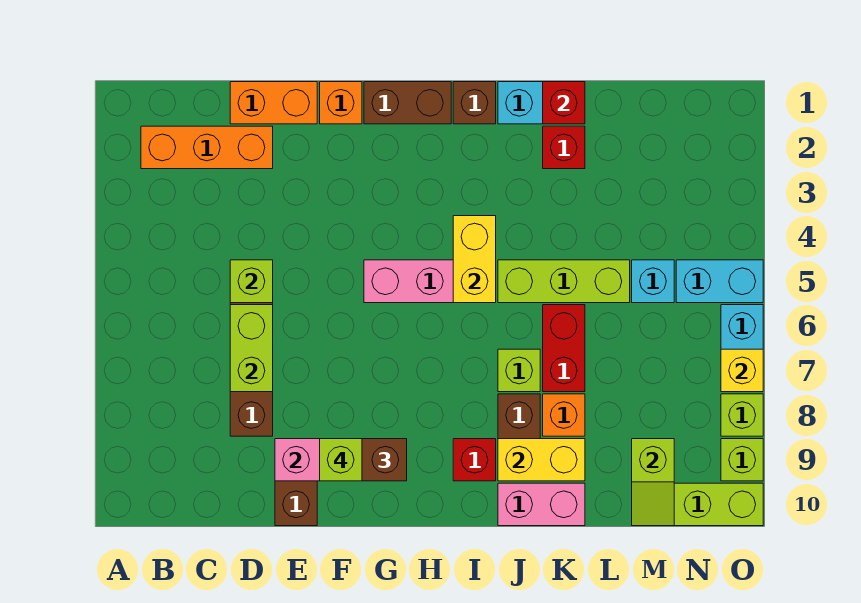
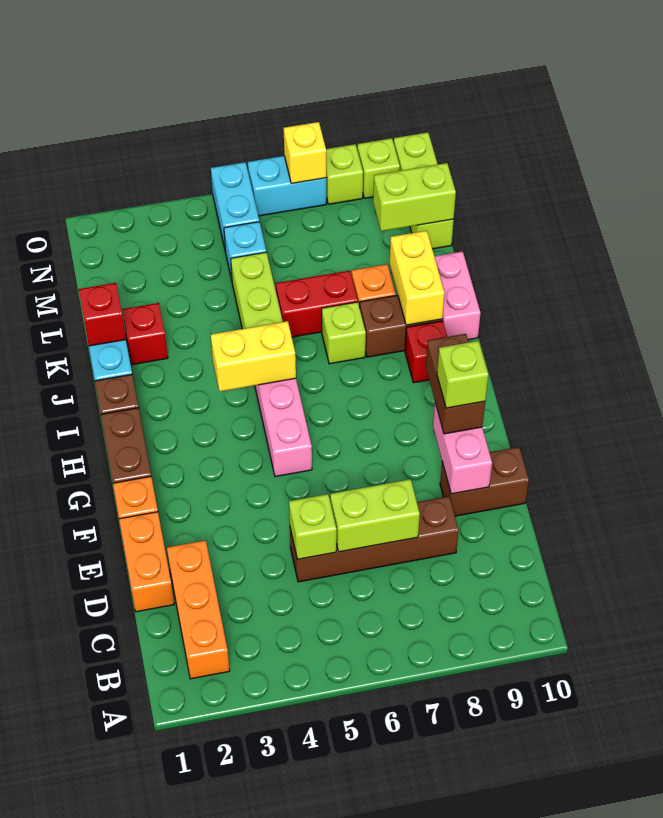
lime 1x2 slope [632,439,674,526] -> lime 1x2 brick [373,163,456,231]

